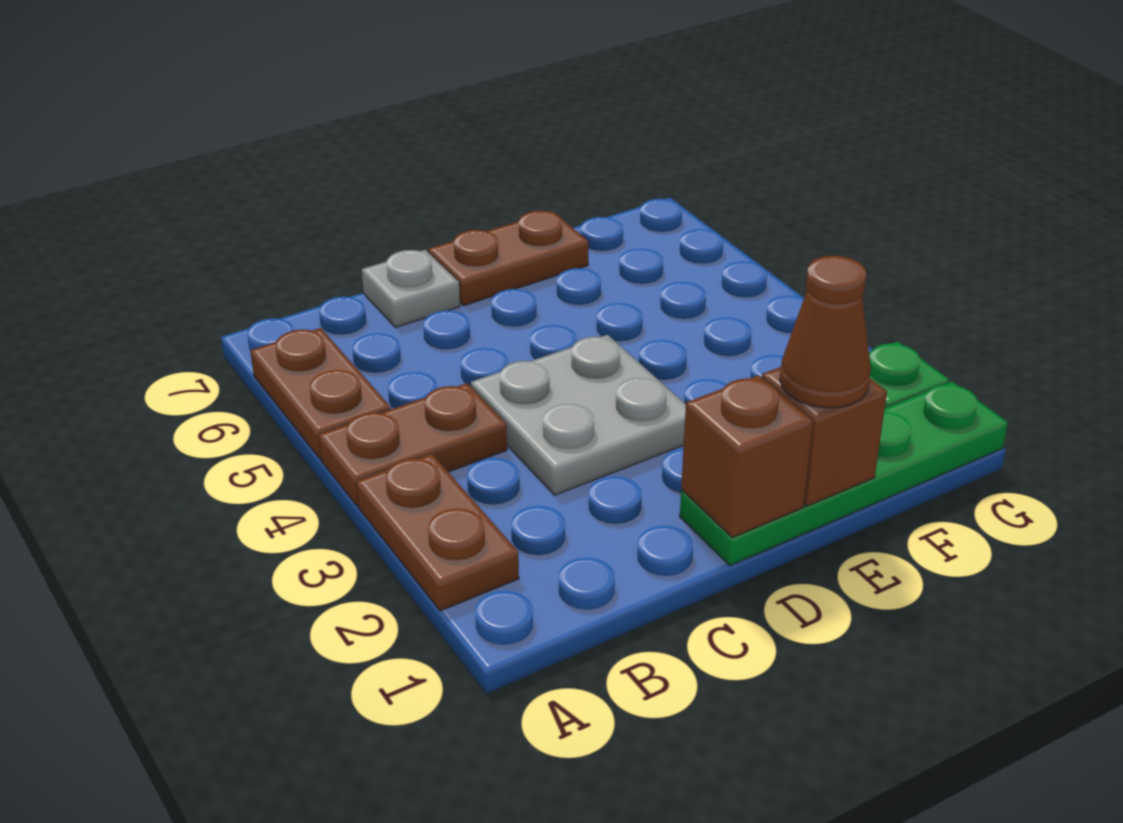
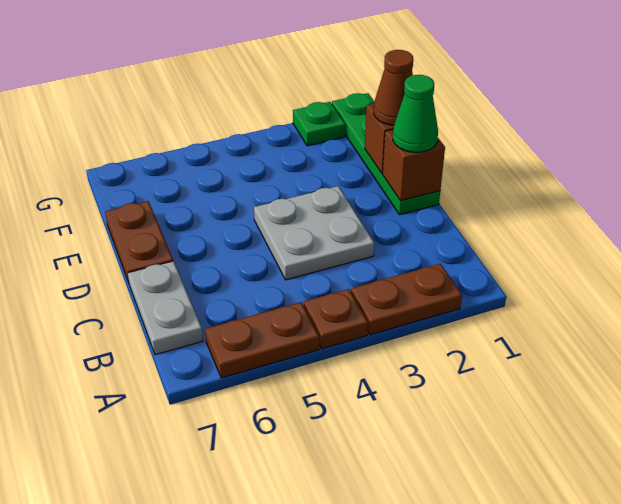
brown 1x2 plate [318,383,507,505] -> brown 1x1 plate [304,289,368,349]
grey 1x1 plate [362,250,460,327] -> grey 1x2 plate [128,261,203,355]
none -> green 1x1 cone [393,75,438,152]

